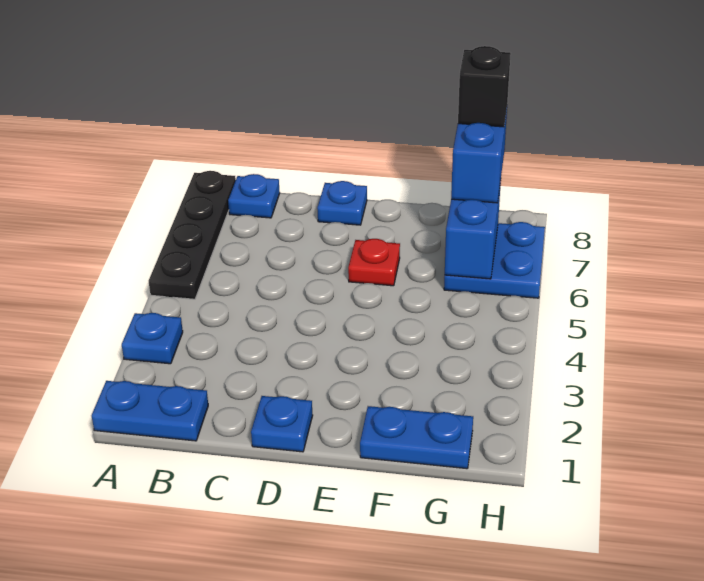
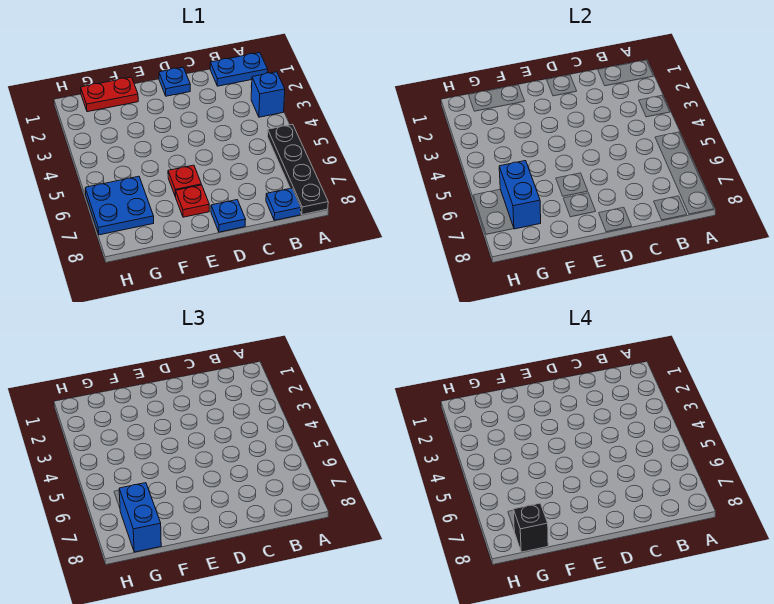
blue 1x1 plate [122,313,183,364] -> blue 1x1 brick [251,72,285,117]
none -> red 1x1 plate [176,185,209,217]
blue 1x2 plate [360,406,473,469] -> red 1x2 plate [81,77,138,112]

